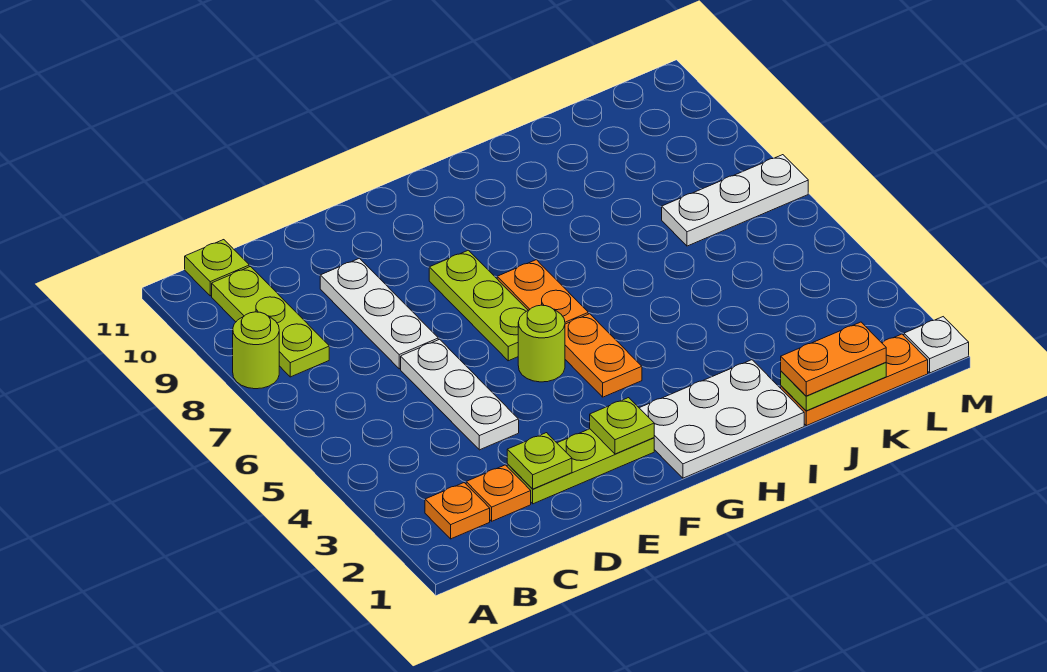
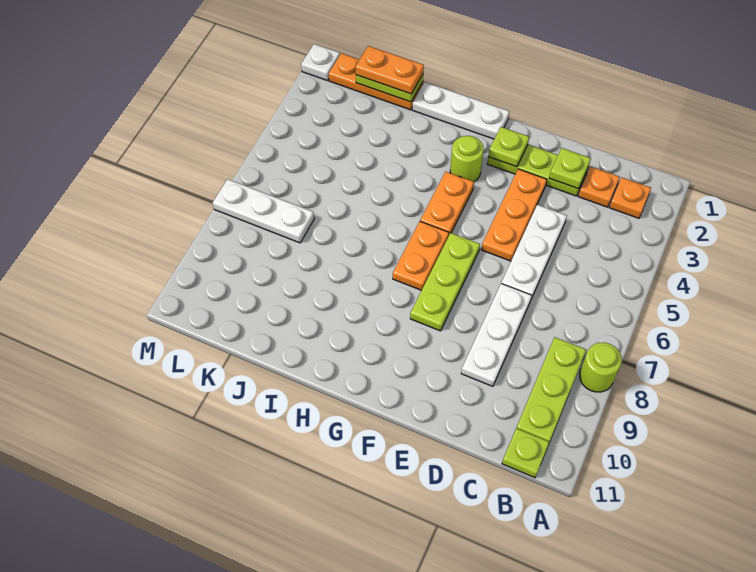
none -> orange 1x3 plate [481,169,547,261]
lime 1x1 round brick [518,305,565,382] -> lime 1x1 round brick moved to [450,136,484,182]
white 2x3 plate [640,360,804,478] -> white 1x3 plate [412,82,509,139]

